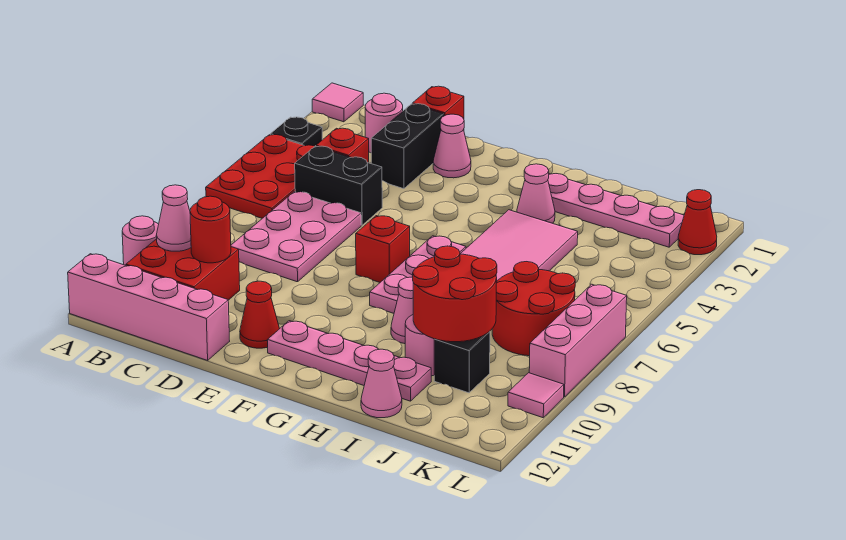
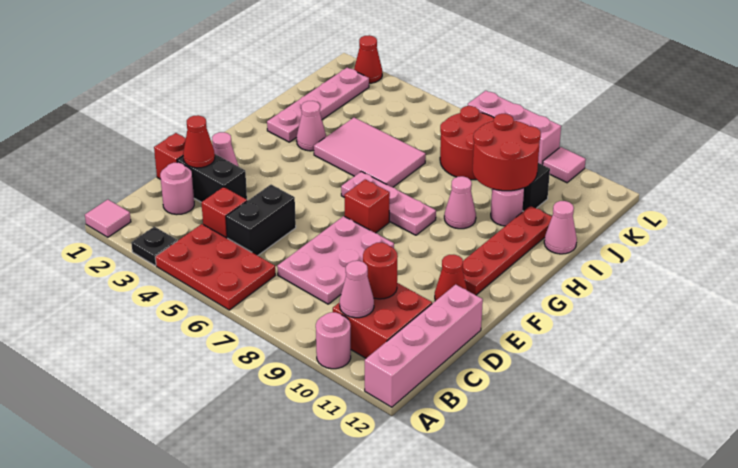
pink 2x3 plate [231,192,361,282] -> pink 2x3 plate turned to [277,216,394,304]
none -> red 1x1 cone [183,115,215,168]
pink 1x4 plate [268,321,431,401] -> red 1x4 plate [462,206,552,295]

